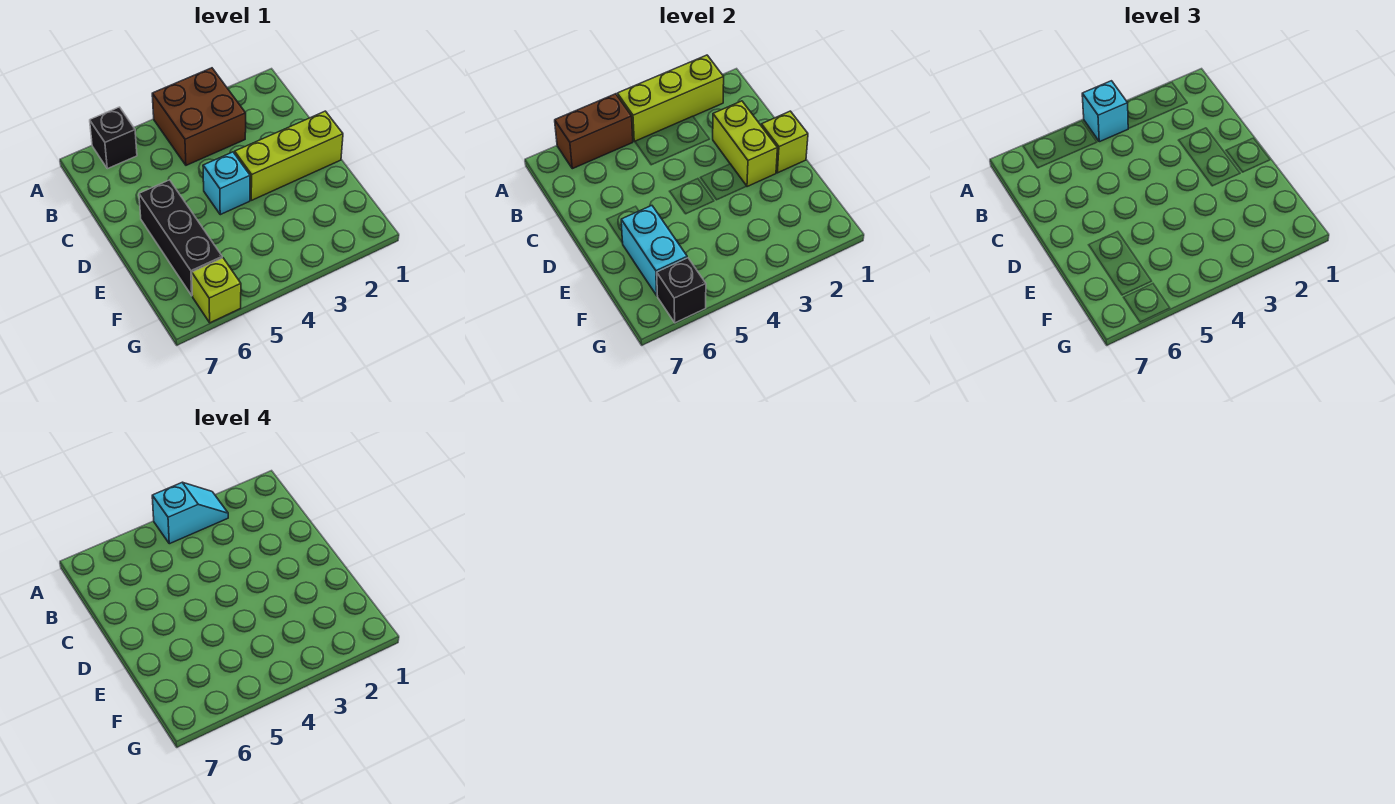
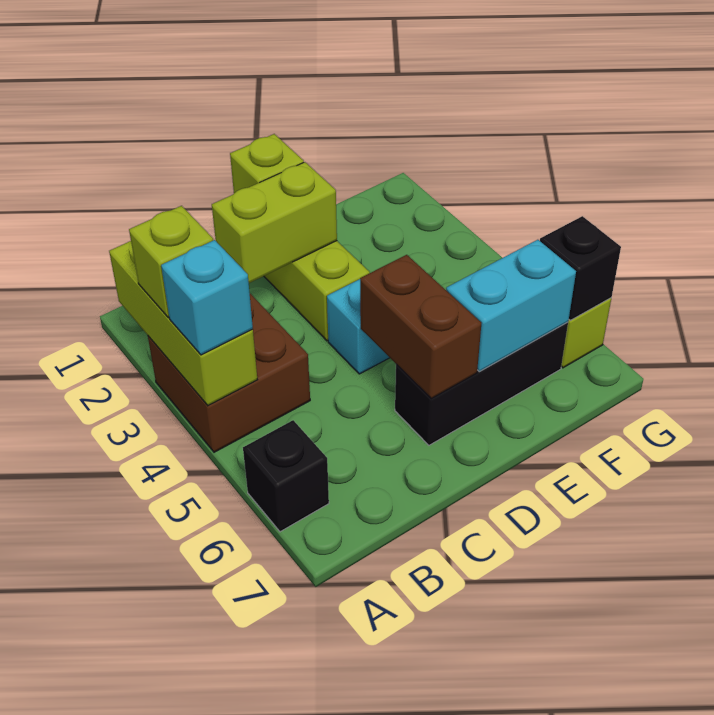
none -> lime 1x1 brick [129,206,213,318]
cyan 1x2 slope [152,482,228,544] -> none
brown 1x2 brick [555,94,633,169] -> brown 1x2 brick moved to [360,255,481,399]

